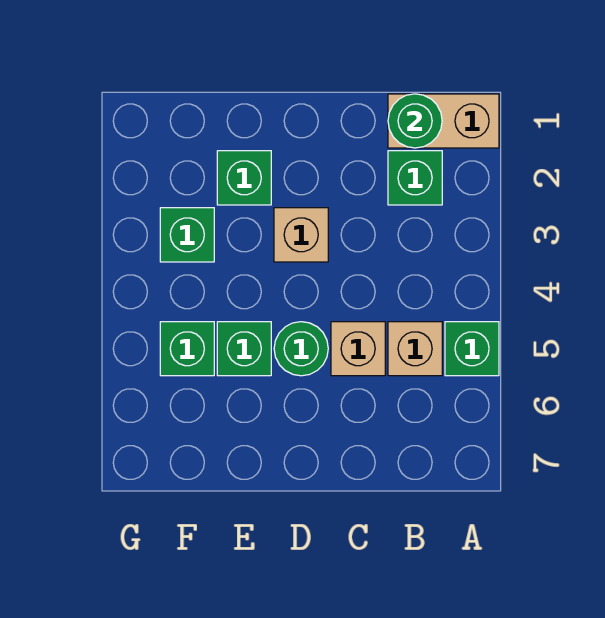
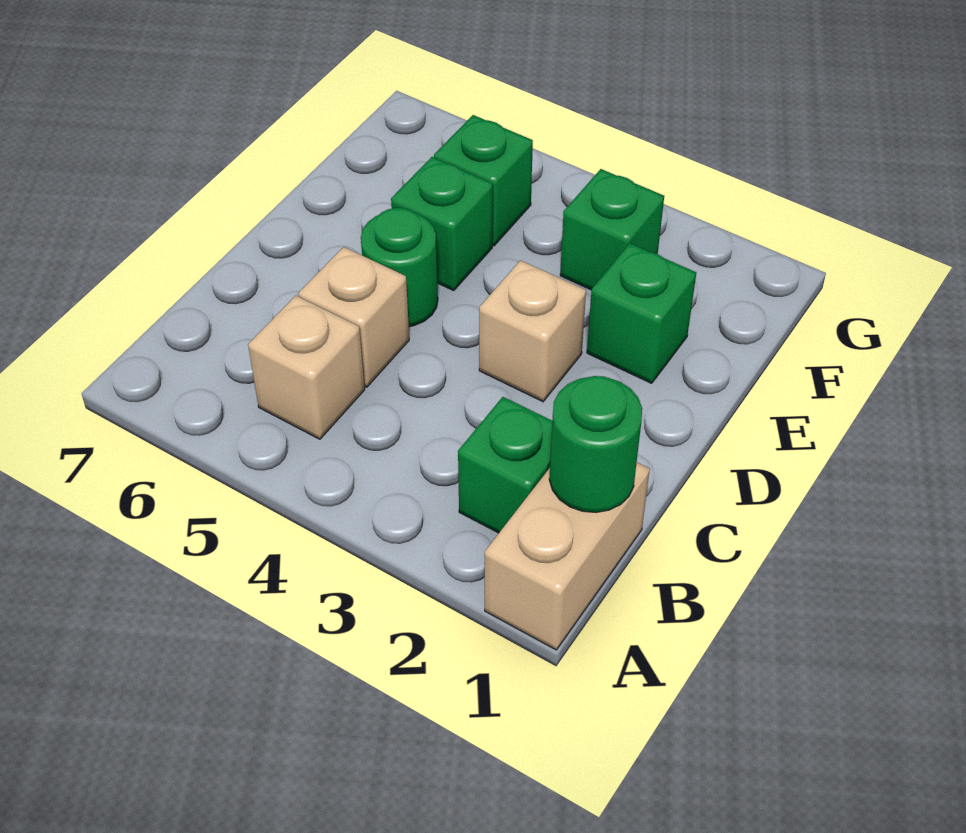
green 1x1 brick [445,322,499,376] -> none

